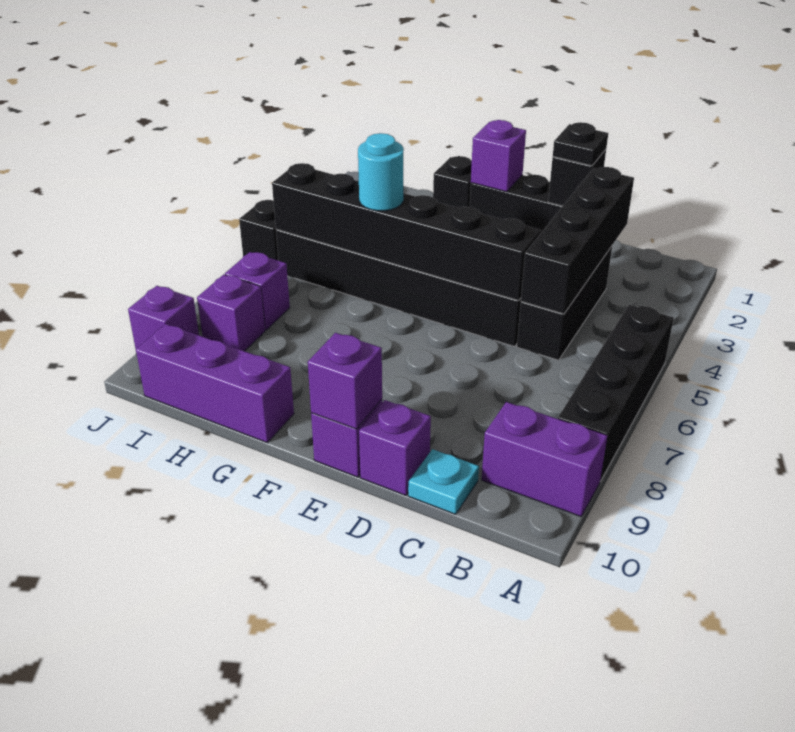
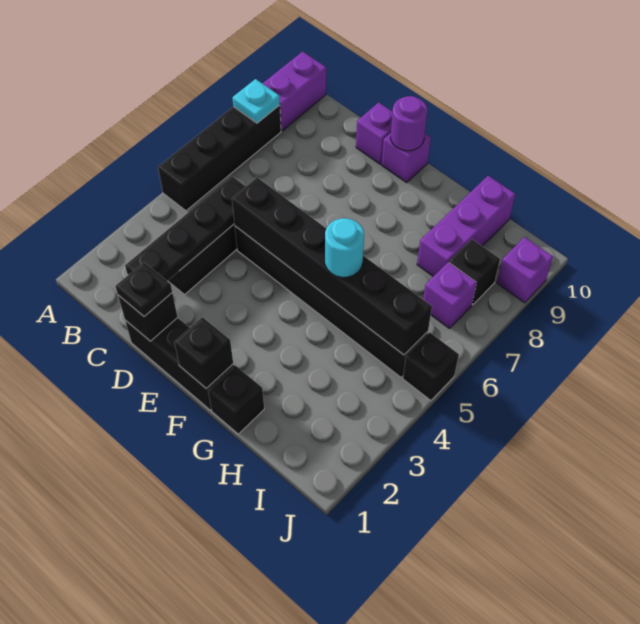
purple 1x2 brick [482,402,607,516] -> purple 1x2 brick turned to [262,51,326,131]
black 1x4 brick [521,167,634,314] -> black 1x4 plate [125,177,246,281]
cyan 1x1 plate [408,449,479,514] -> cyan 1x1 plate moved to [233,79,280,123]
purple 1x1 brick [308,333,382,429] -> purple 1x1 round brick [391,96,427,151]
purple 1x1 brick [471,120,526,192] -> black 1x1 brick [174,317,233,388]
purple 1x3 brick [136,324,294,443] -> purple 1x3 brick turned to [417,176,515,276]
purple 1x1 brick [197,275,265,351] -> black 1x1 brick [449,239,500,305]

